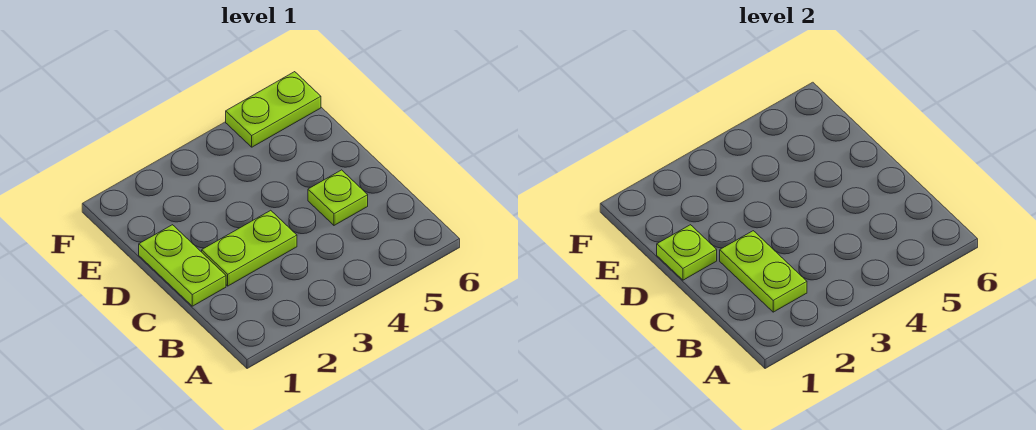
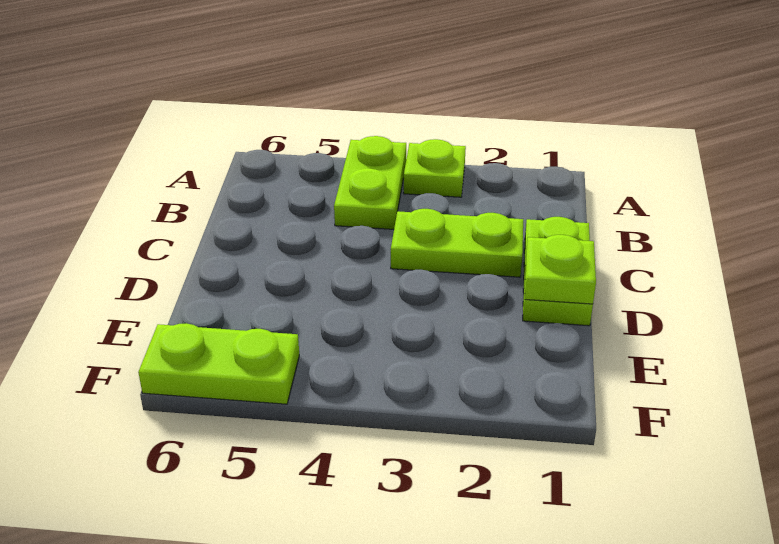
lime 1x2 plate [720,231,807,312] -> lime 1x2 plate moved to [334,136,406,229]
lime 1x1 plate [308,170,368,225] -> lime 1x1 plate moved to [404,139,466,197]

